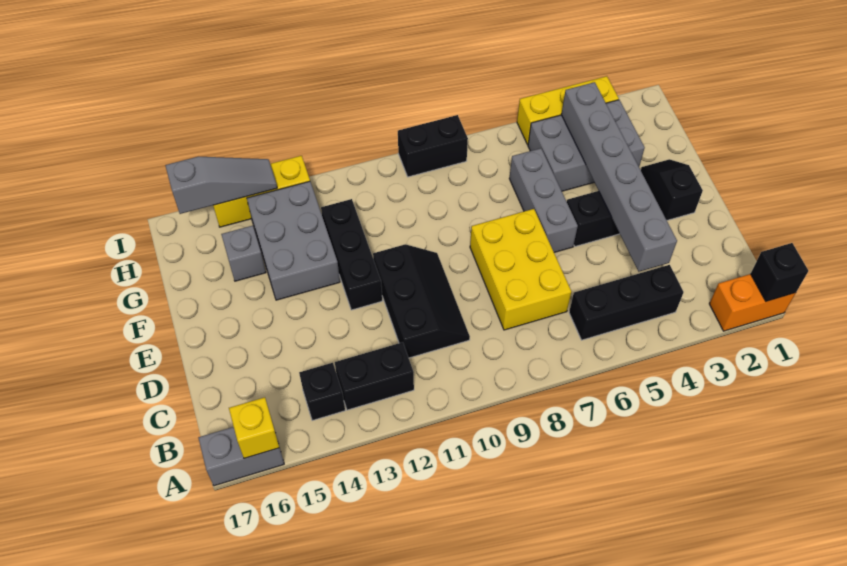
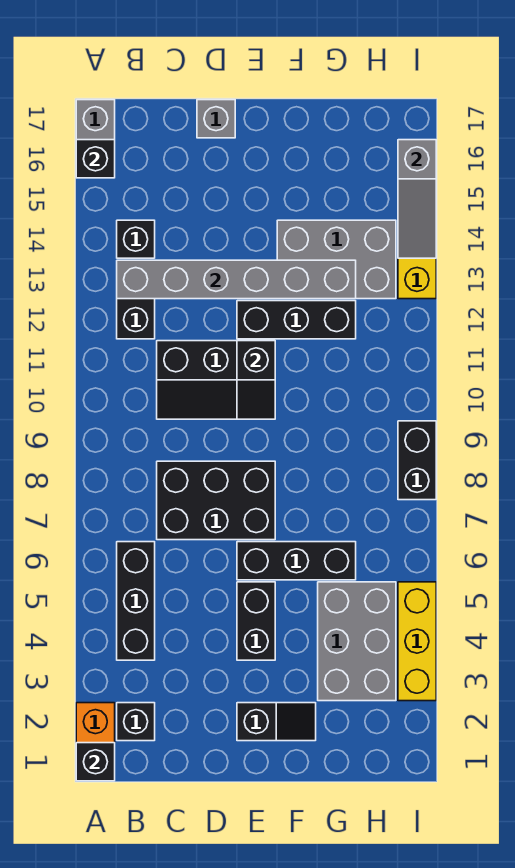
yellow 1x1 brick [229,397,279,458] -> black 1x1 brick [76,140,115,178]
none -> black 1x1 brick [117,703,155,741]
grey 1x6 brick [561,82,677,272] -> grey 1x6 brick moved to [117,260,356,299]
yellow 2x3 brick [470,209,571,330] -> black 2x3 brick [157,461,275,540]
grey 1x3 brick [509,148,578,252] -> black 1x3 brick [237,542,356,580]
none -> black 1x2 slope [237,341,275,419]
grey 1x1 brick [221,226,266,281] -> grey 1x1 brick moved to [197,100,235,138]

